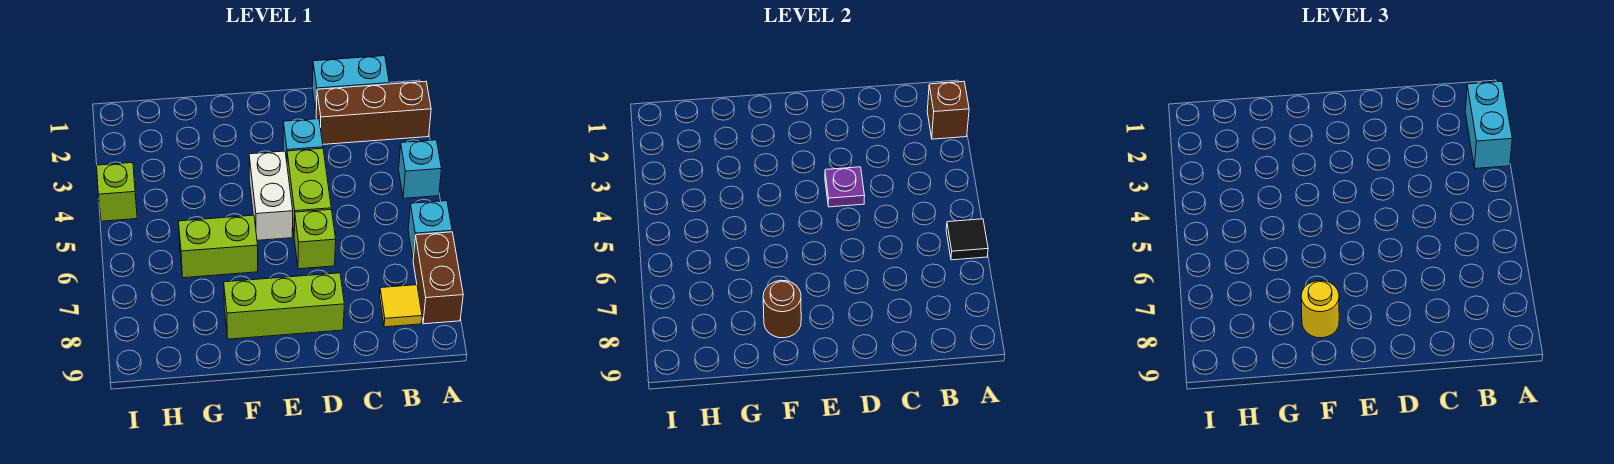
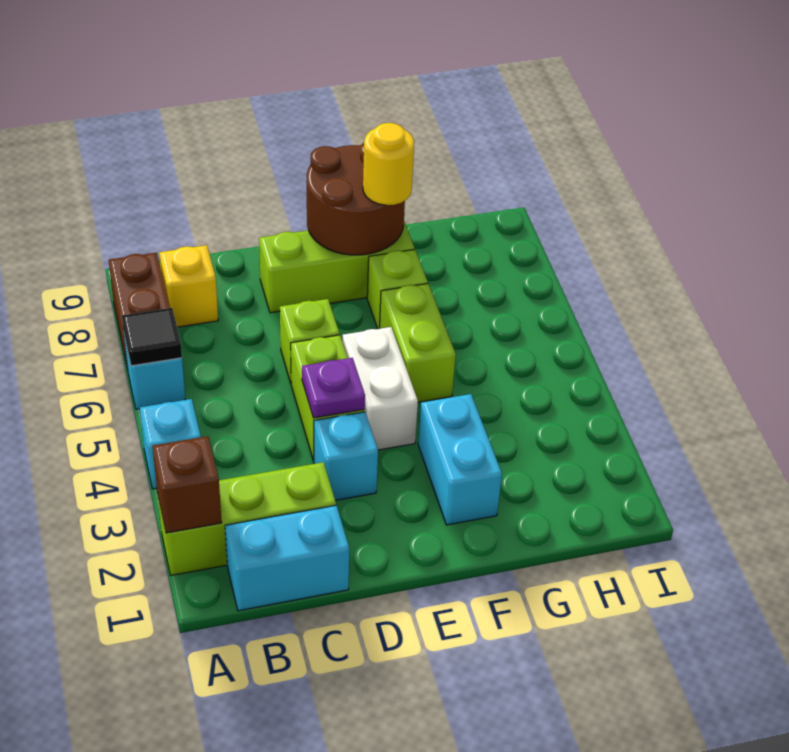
brown 1x3 brick [316,81,431,144] -> lime 1x3 brick [157,462,336,575]
cyan 1x2 brick [1465,81,1512,168] -> cyan 1x2 brick moved to [418,394,502,525]
yellow 1x1 tile [380,285,422,327] -> yellow 1x1 brick [159,245,218,327]
lime 1x2 brick [178,215,258,278] -> lime 1x2 brick turned to [380,283,456,402]
brown 1x1 round brick [763,280,801,338] -> brown 2x2 round brick [307,143,405,255]
lime 1x1 brick [97,163,137,221] -> lime 1x1 brick moved to [367,249,428,329]

